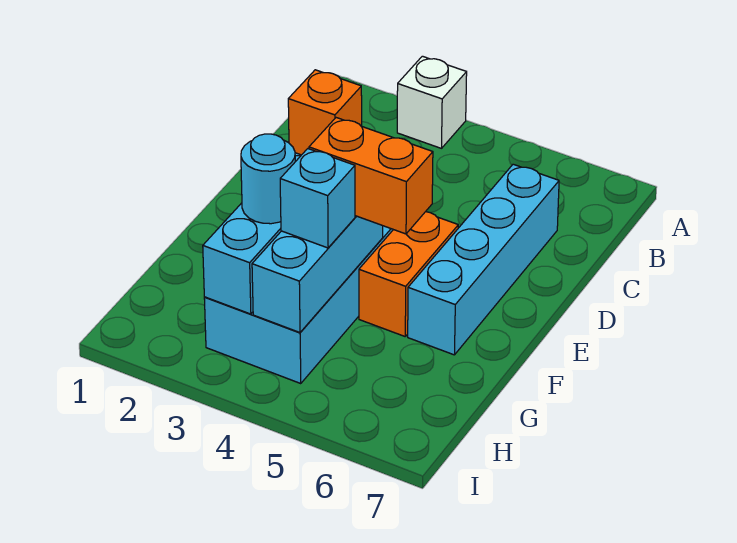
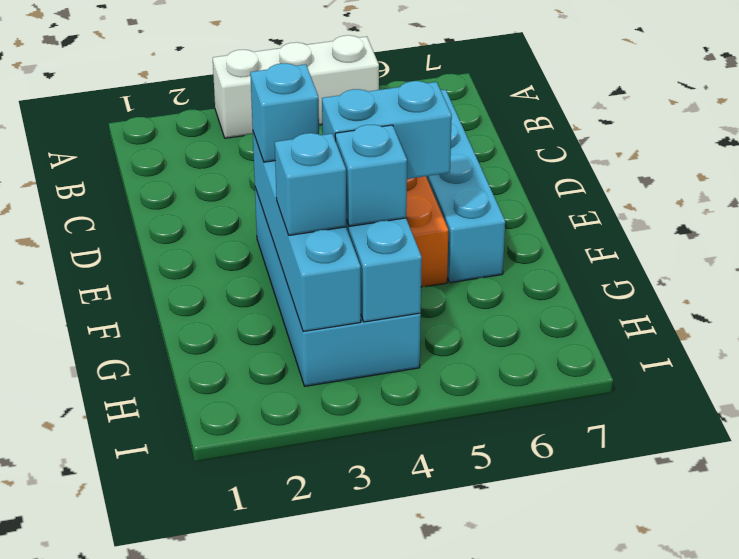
white 1x1 brick [397,56,467,148] -> white 1x3 brick [213,35,379,138]
orange 1x1 brick [288,70,362,155] -> cyan 1x1 brick [250,63,319,162]
orange 1x2 brick [309,118,433,234] -> cyan 1x2 brick [322,81,452,179]
cyan 1x1 round brick [241,134,295,224] -> cyan 1x1 brick [275,133,346,235]

